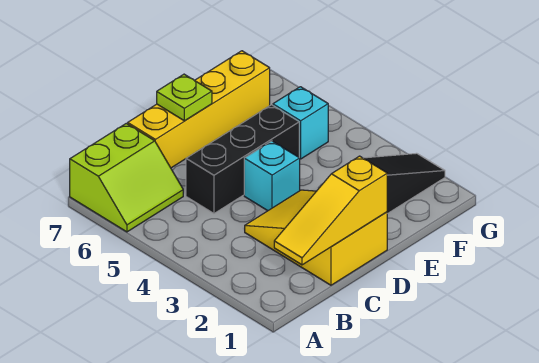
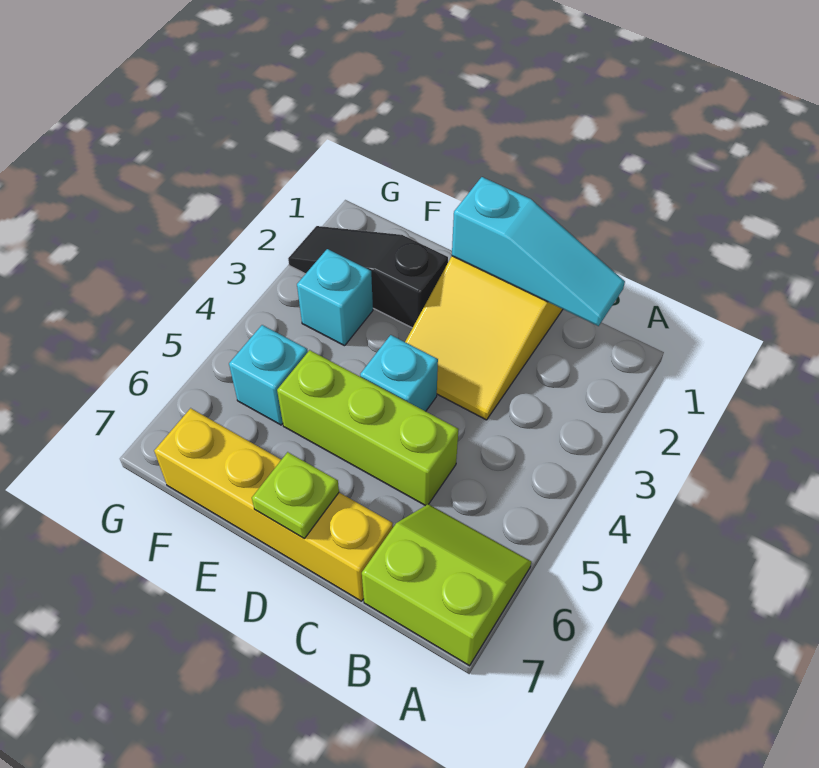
yellow 1x3 slope [274,156,387,265] -> cyan 1x3 slope [452,177,625,326]
black 1x3 brick [186,105,299,213] -> lime 1x3 brick [277,350,459,506]
none -> cyan 1x1 brick [297,249,373,346]

